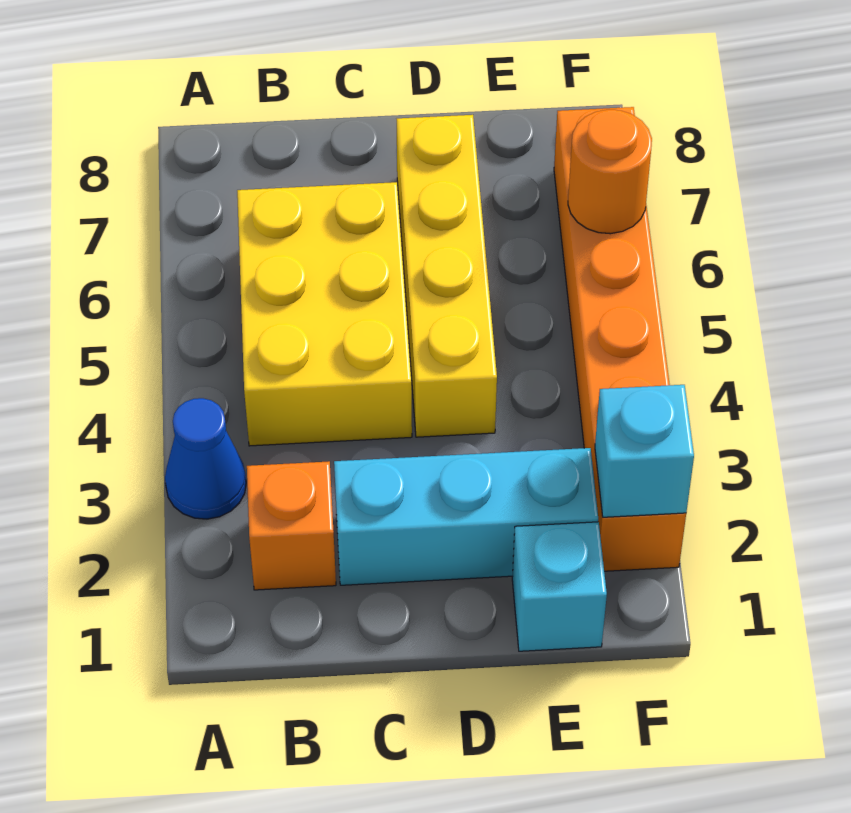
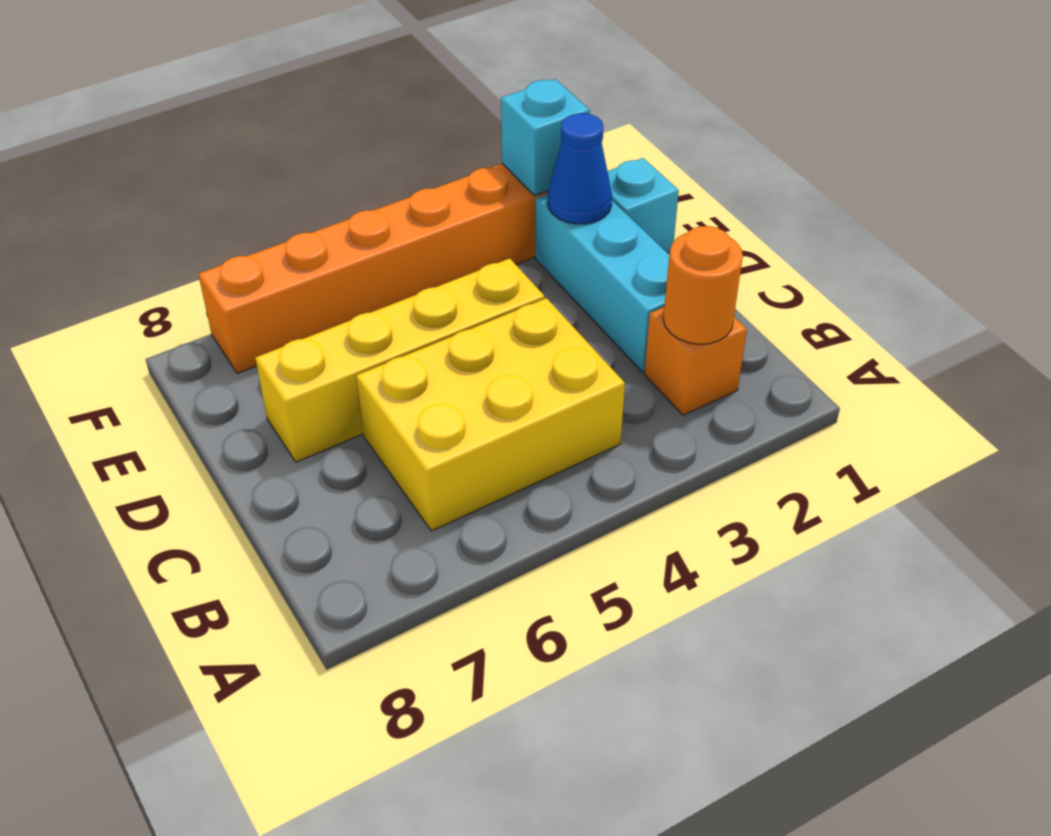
blue 1x1 cone [165,398,246,519] -> blue 1x1 cone moved to [548,113,612,224]
orange 1x1 round brick [568,110,652,234] -> orange 1x1 round brick moved to [663,226,743,344]

